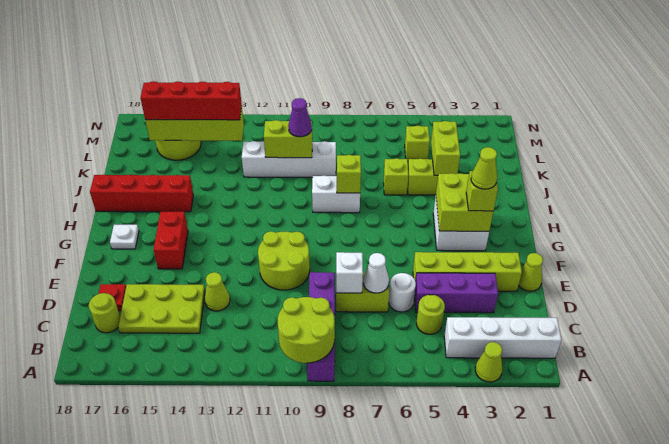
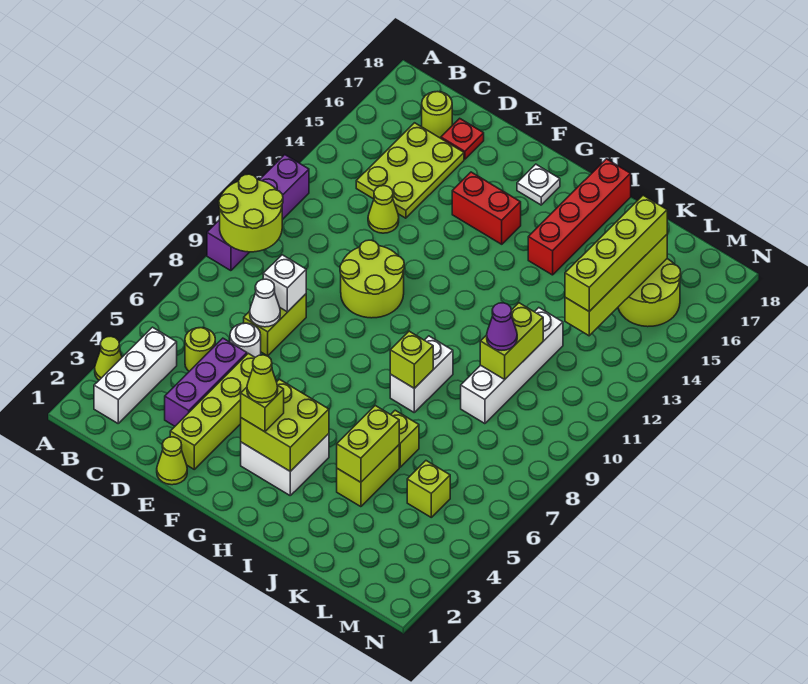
purple 1x4 brick [307,272,335,381] -> purple 1x4 brick turned to [207,155,309,271]
white 1x4 brick [444,317,561,358] -> white 1x3 brick [94,327,177,423]
lime 1x2 brick [431,121,460,175] -> lime 1x2 brick turned to [337,406,399,482]
red 1x4 brick [141,81,242,120] -> lime 1x4 brick [565,195,667,311]

